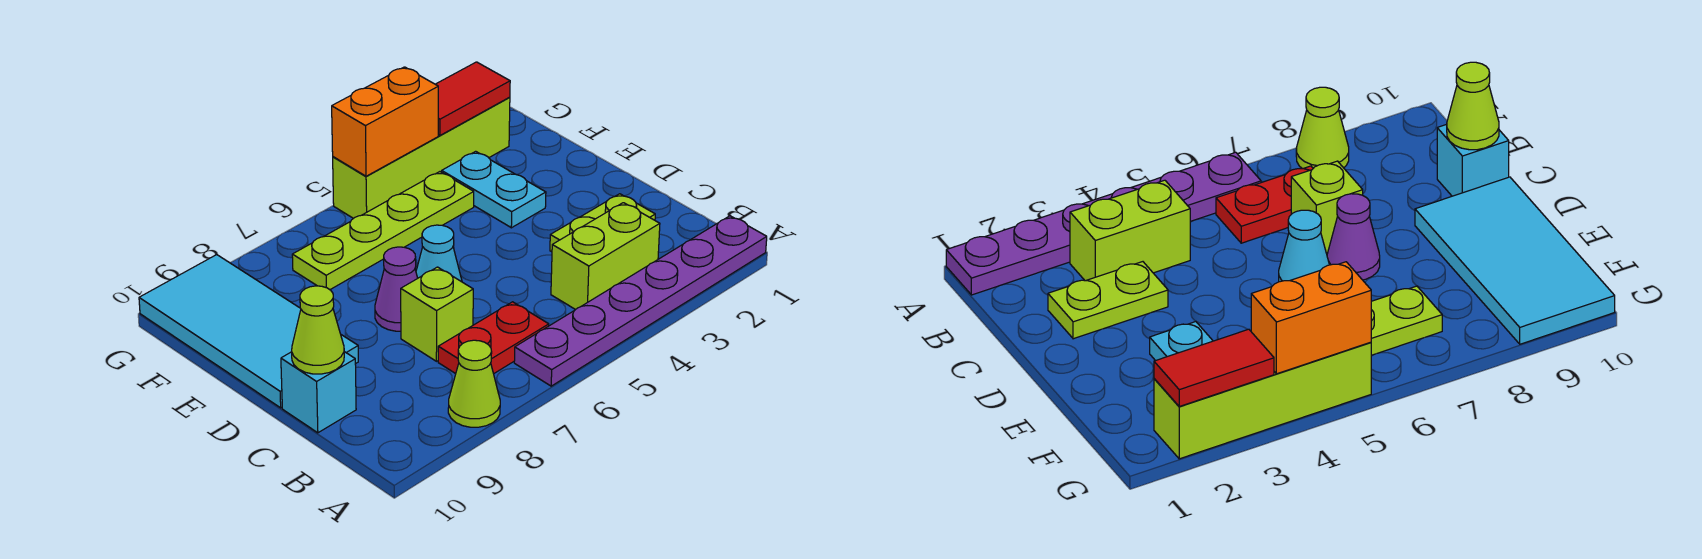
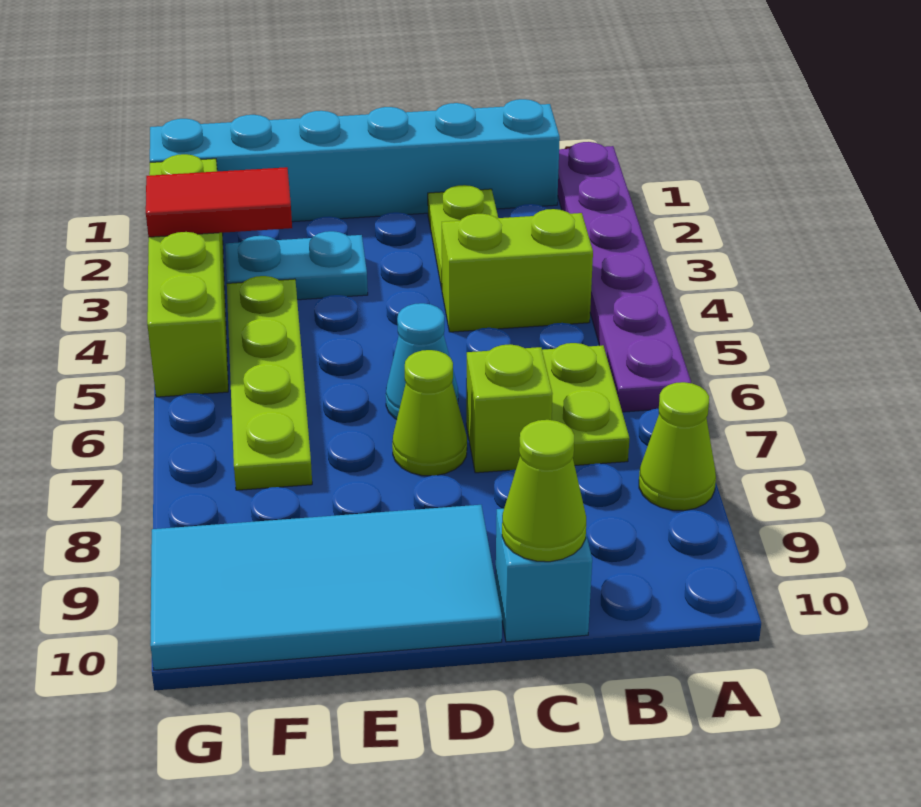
none -> cyan 1x6 brick [150,99,560,222]
lime 1x2 brick [551,203,660,310] -> lime 1x2 brick turned to [442,209,593,332]
red 1x2 plate [438,302,549,374] -> lime 1x2 plate [542,343,630,465]
purple 1x1 cone [375,247,418,331] -> lime 1x1 cone [392,350,467,476]
red 1x2 tile [435,62,510,135] -> red 1x2 tile turned to [146,167,292,237]
orange 1x2 brick [332,67,438,176] -> none

